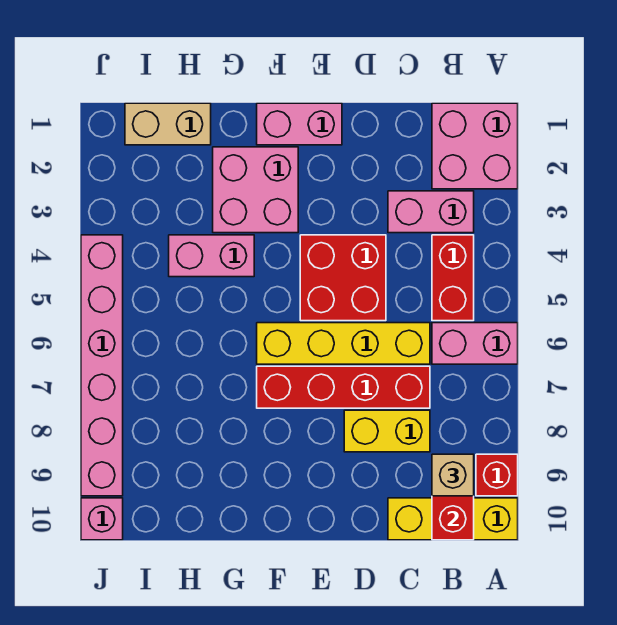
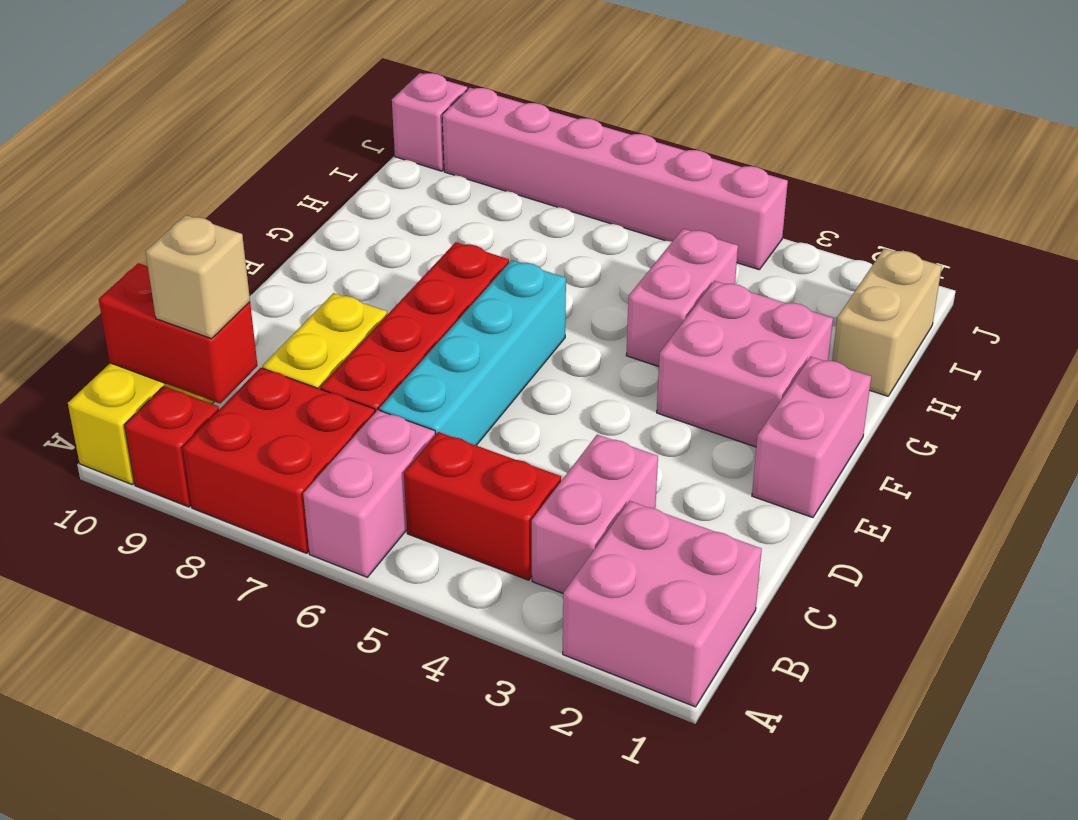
yellow 1x4 brick [257,323,430,364] -> cyan 1x4 brick [379,260,566,445]
red 2x2 brick [300,235,386,321] -> red 2x2 brick moved to [183,368,375,553]

